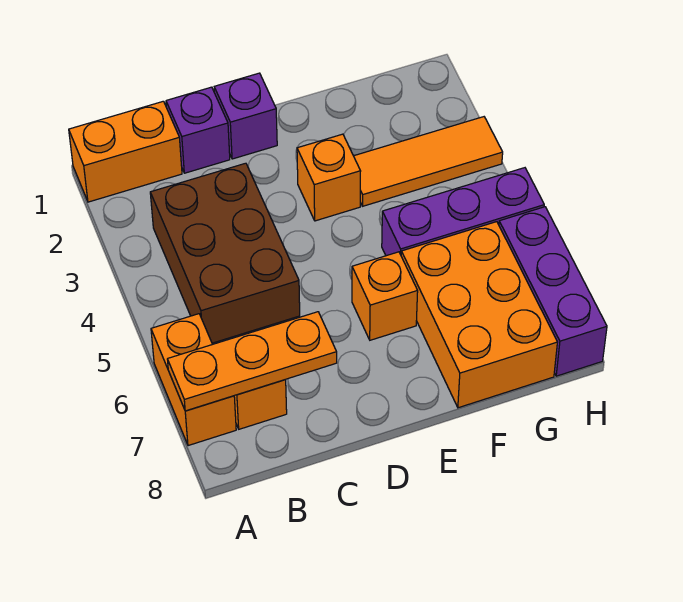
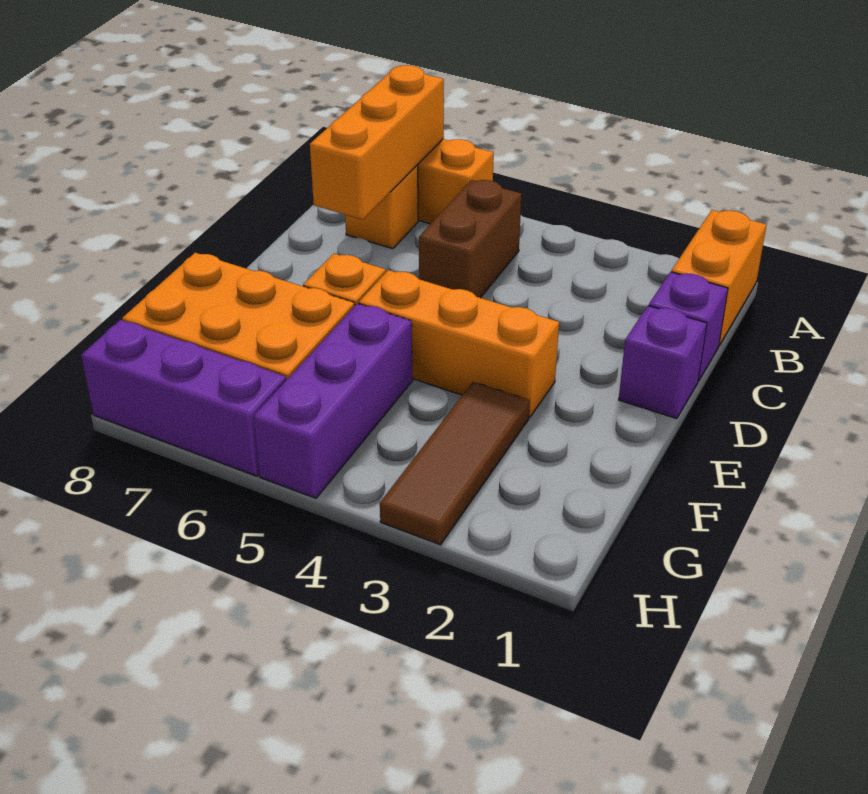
orange 1x3 plate [167,312,337,411] -> orange 1x3 brick [310,65,444,220]
brown 2x3 brick [150,163,300,343] -> brown 1x2 brick [419,180,522,298]
orange 1x1 brick [297,134,361,221] -> orange 1x3 brick [359,270,559,417]
orange 1x3 tile [354,117,503,206] -> brown 1x3 tile [380,382,530,545]

